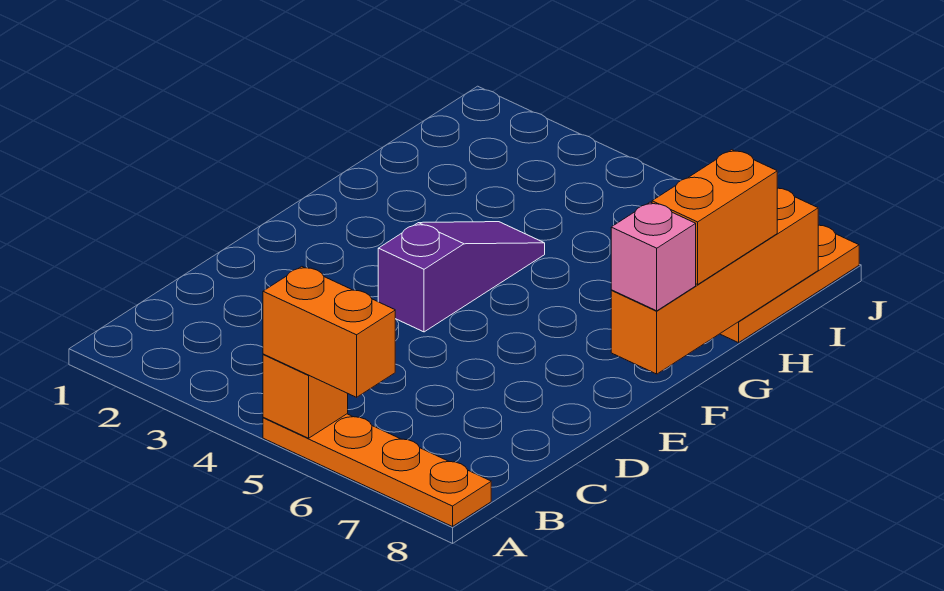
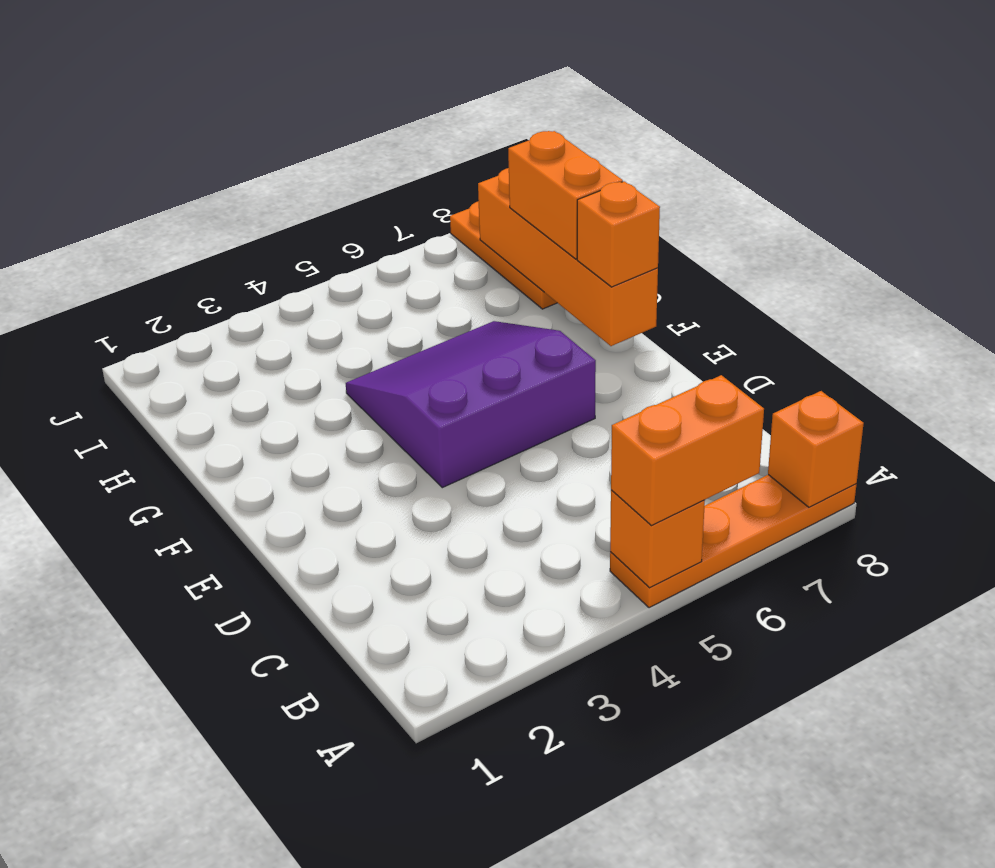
none -> orange 1x1 brick [768,391,864,507]
purple 1x3 slope [378,222,545,332] -> purple 3x3 slope [346,321,596,488]
pink 1x1 brick [611,202,696,311] -> orange 1x1 brick [577,181,660,287]

